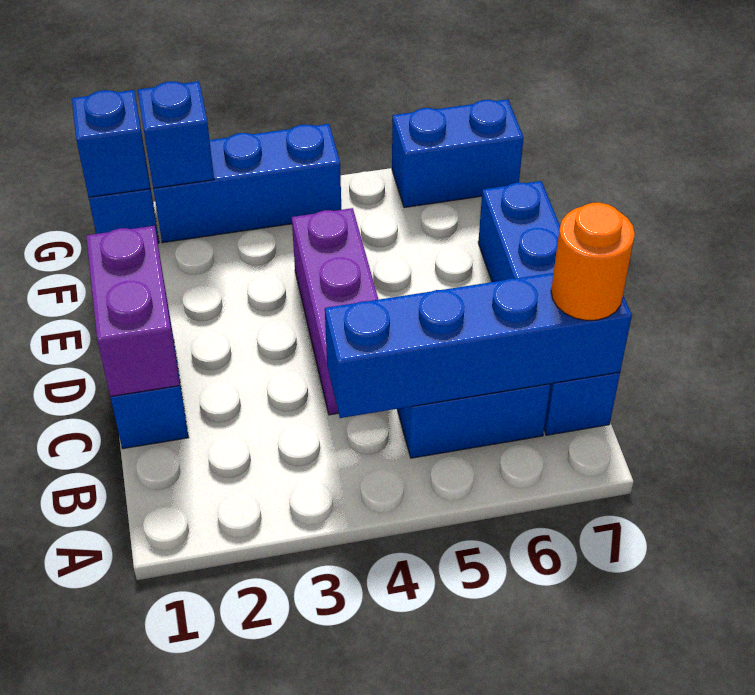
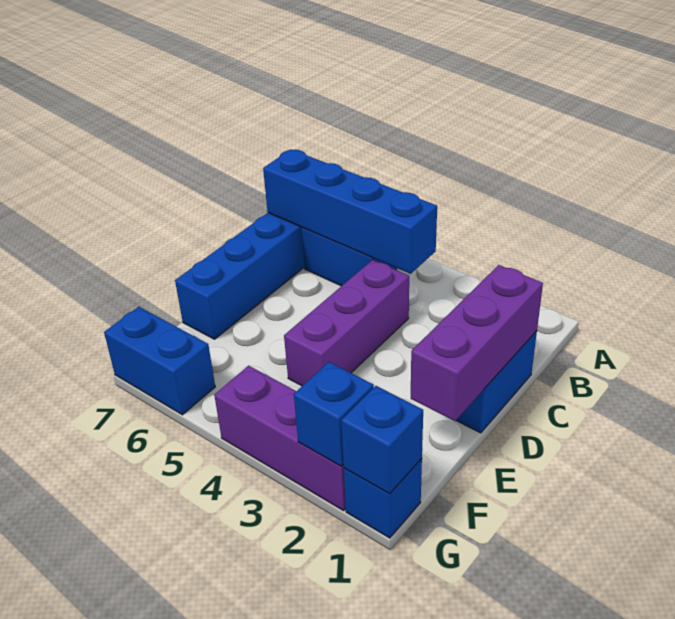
orange 1x1 round brick [551,203,635,320] -> none
purple 1x2 brick [86,226,180,397] -> purple 1x3 brick [411,265,543,421]
blue 1x3 brick [153,124,341,243] -> purple 1x3 brick [214,366,346,511]

